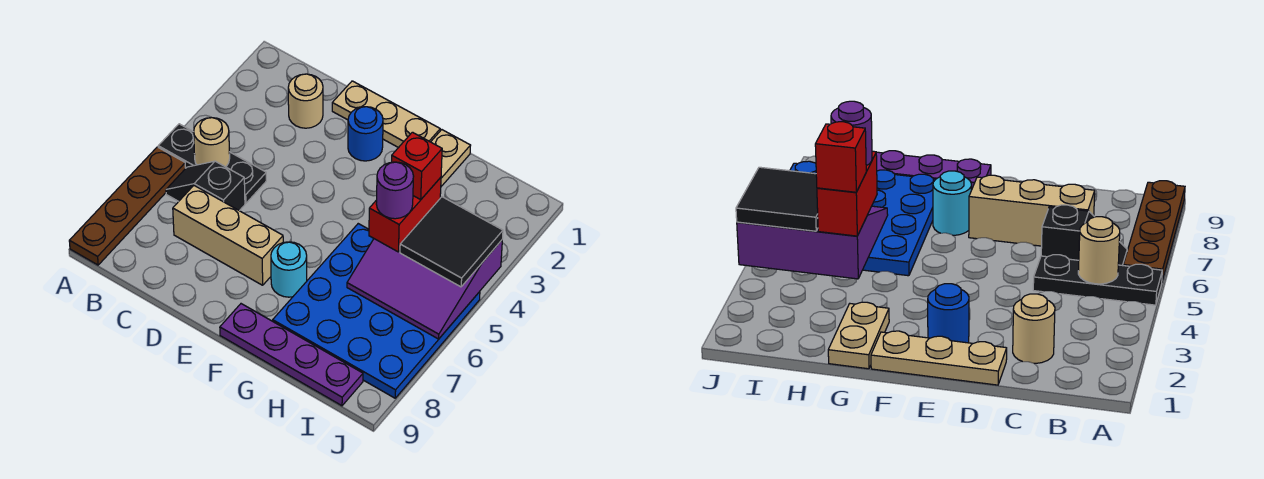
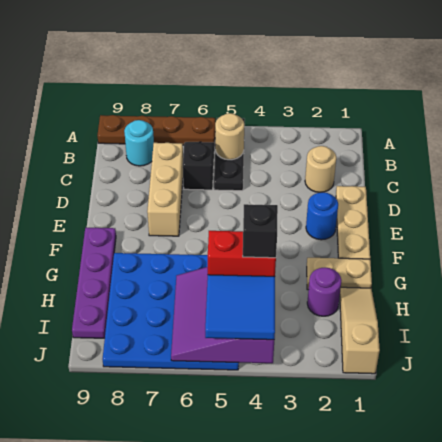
cyan 1x1 round brick [271,242,307,297] -> cyan 1x1 round brick moved to [124,120,154,166]
none -> tan 1x3 slope [340,287,380,374]
red 1x1 brick [392,132,442,199] -> black 1x1 brick [243,204,278,258]
purple 1x1 round brick [376,162,414,219] -> purple 1x1 round brick moved to [307,268,341,316]
black 2x2 tile [400,197,503,287] -> blue 2x2 tile [205,275,275,340]

